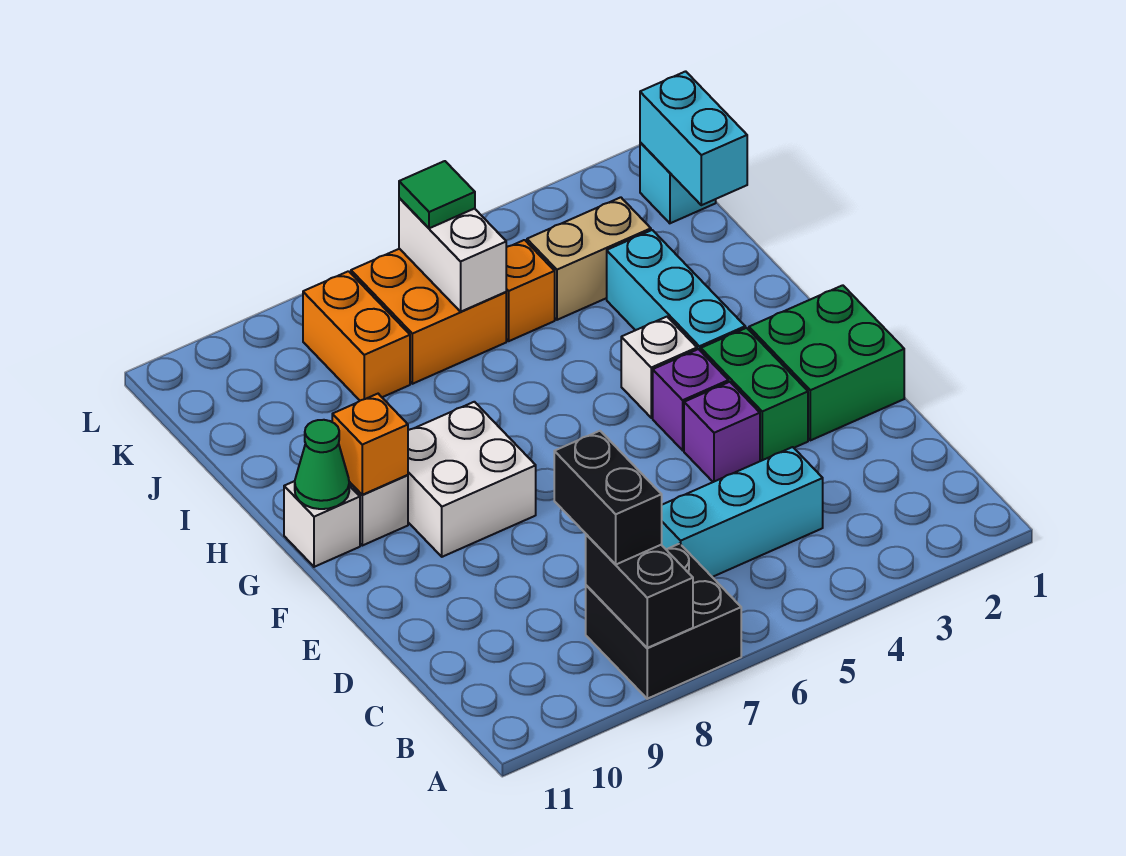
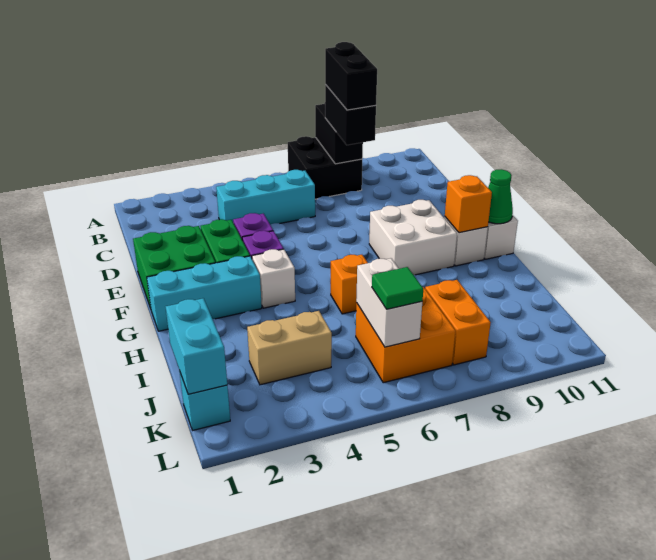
none -> black 1x2 brick [325,42,377,110]
cyan 1x3 brick [607,230,745,351] -> cyan 1x3 brick turned to [147,256,262,331]
orange 1x1 brick [506,240,555,341] -> orange 1x1 brick moved to [331,255,368,314]

